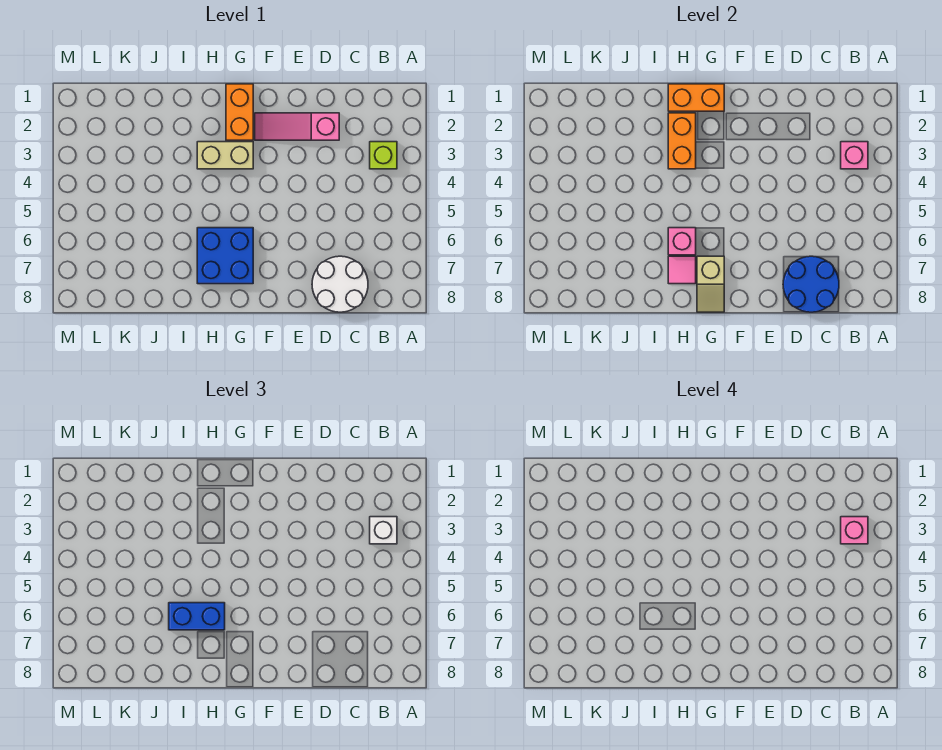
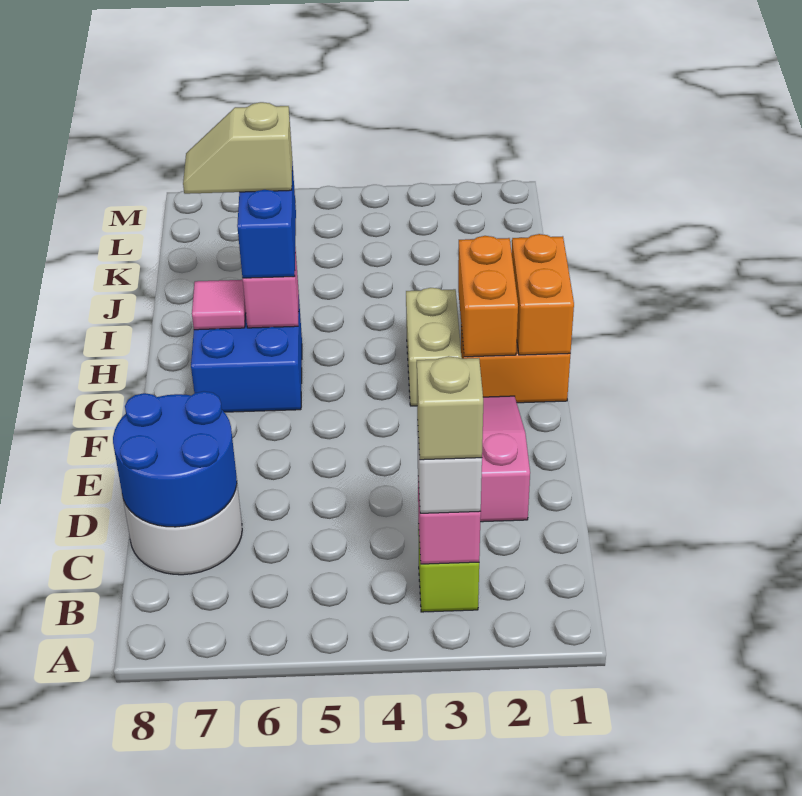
pink 1x1 brick [841,517,868,544] -> tan 1x1 brick [417,356,483,460]
tan 1x2 slope [697,256,724,312] -> tan 1x2 slope moved to [183,102,292,194]
orange 1x2 brick [668,113,696,169] -> orange 1x2 brick turned to [458,236,518,357]

